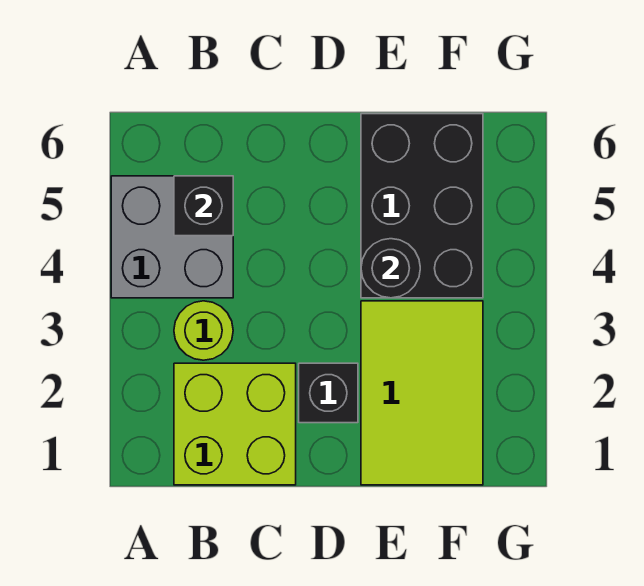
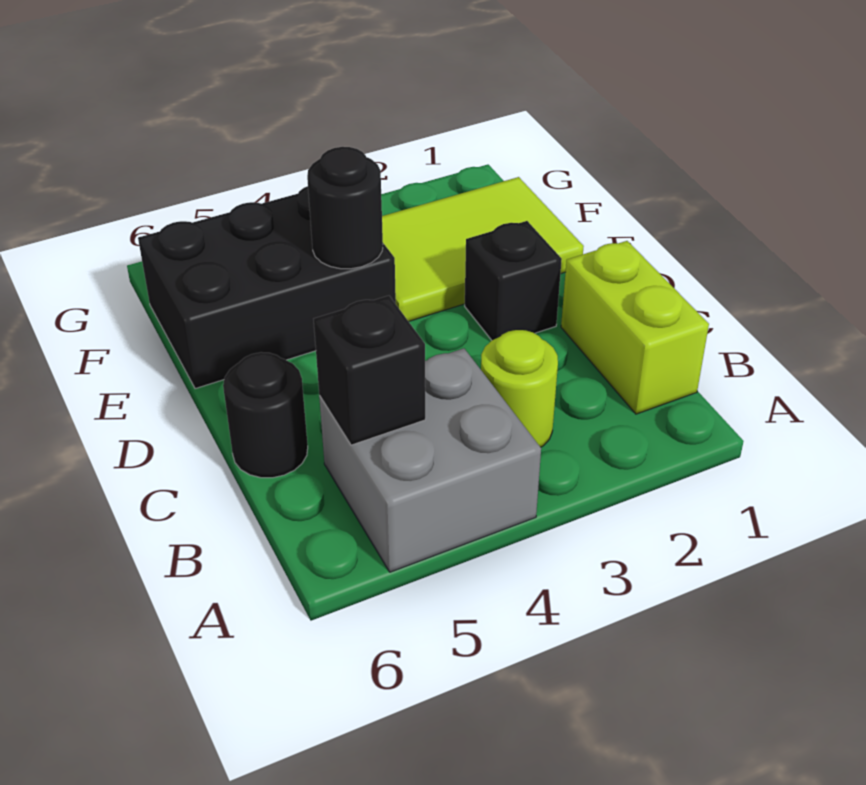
lime 2x2 brick [174,363,296,485] -> lime 1x2 brick [561,241,709,414]
none -> black 1x1 round brick [223,352,308,478]

